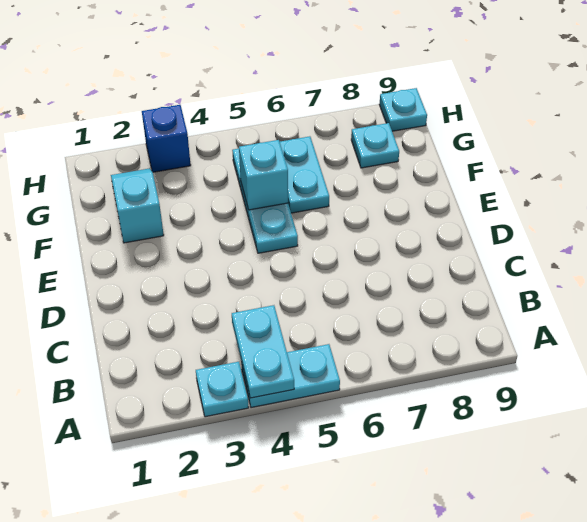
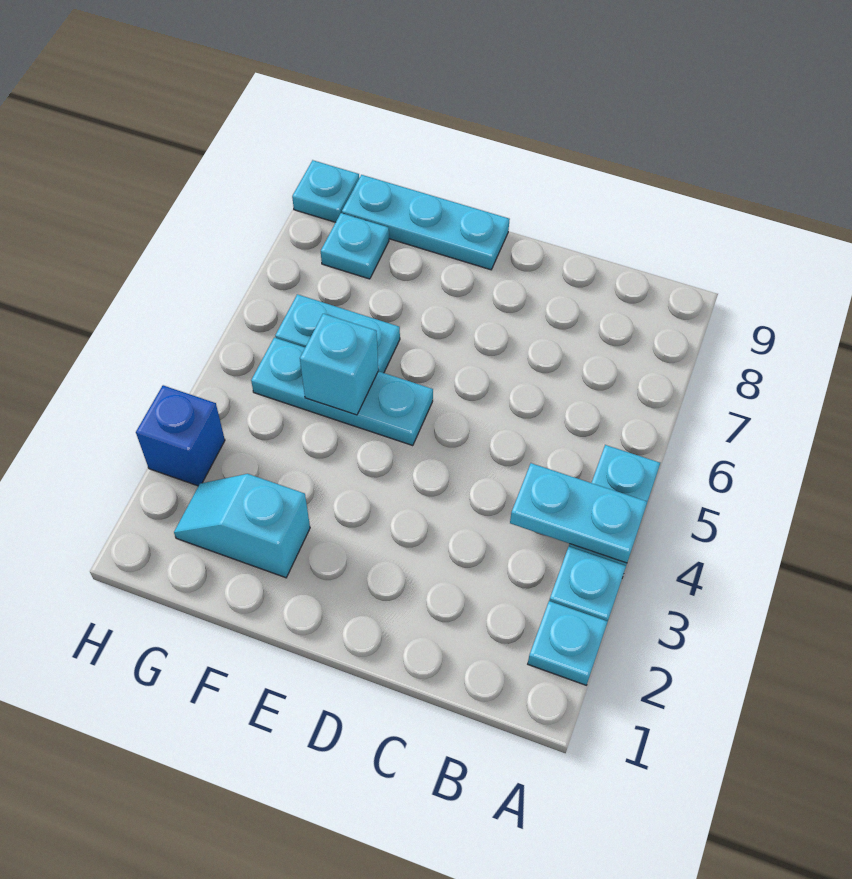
none -> cyan 1x1 plate [528,601,608,685]
none -> cyan 1x3 plate [342,175,510,270]

